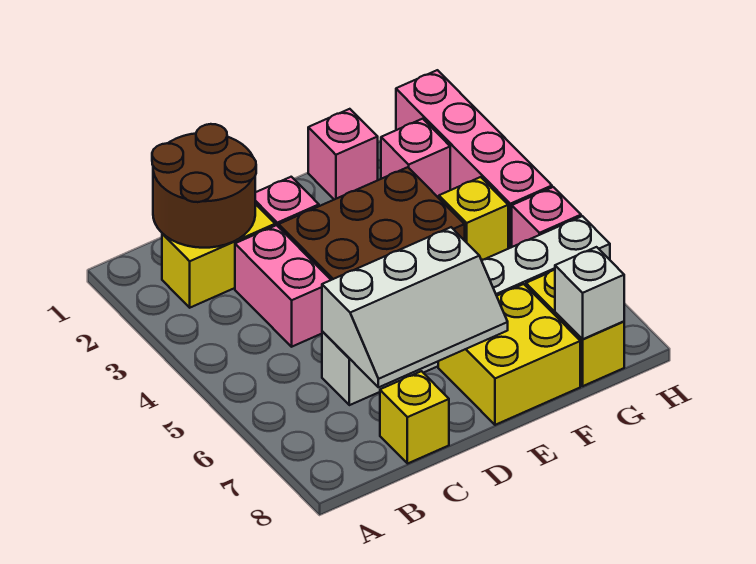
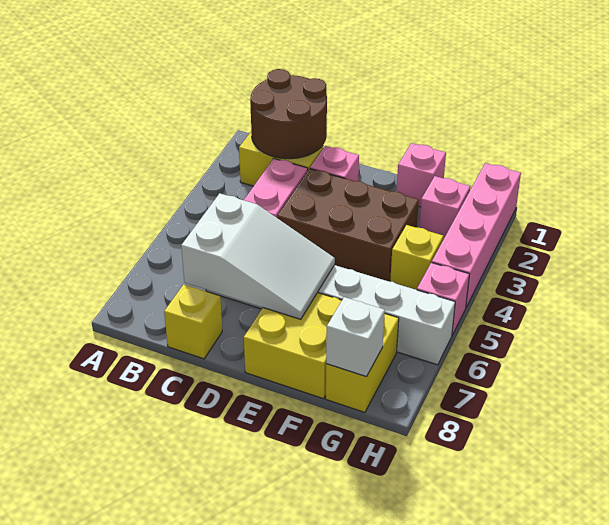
white 2x3 slope [322,227,508,387] -> white 2x3 slope turned to [181,193,335,319]

